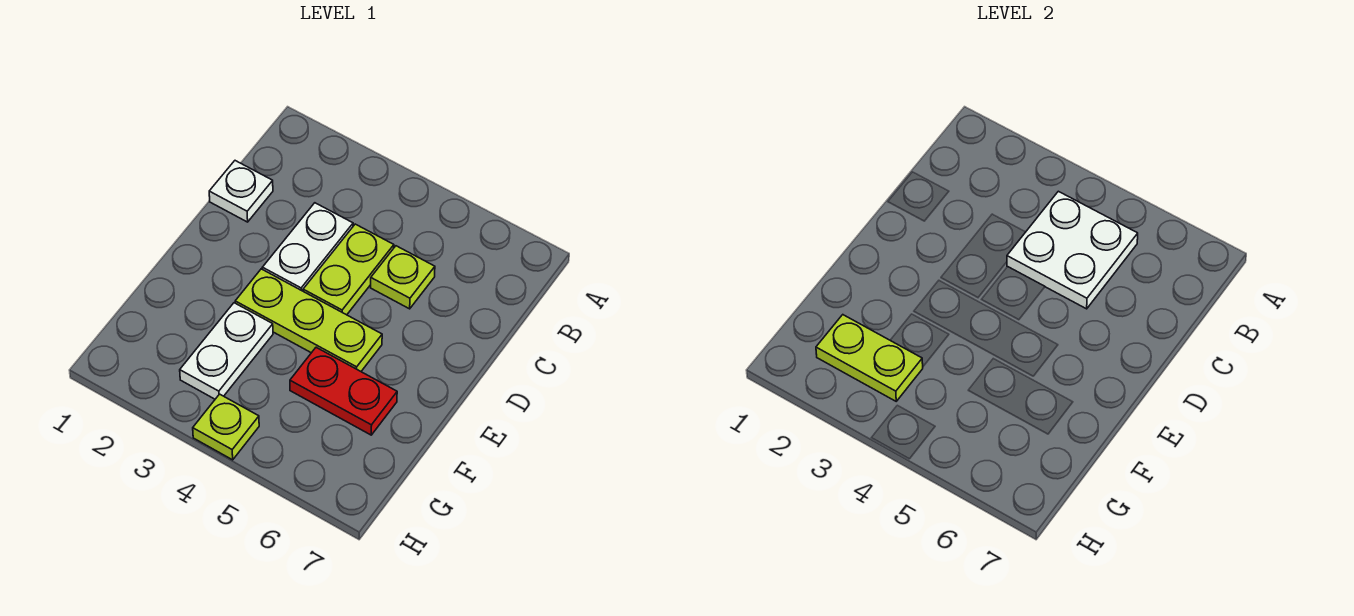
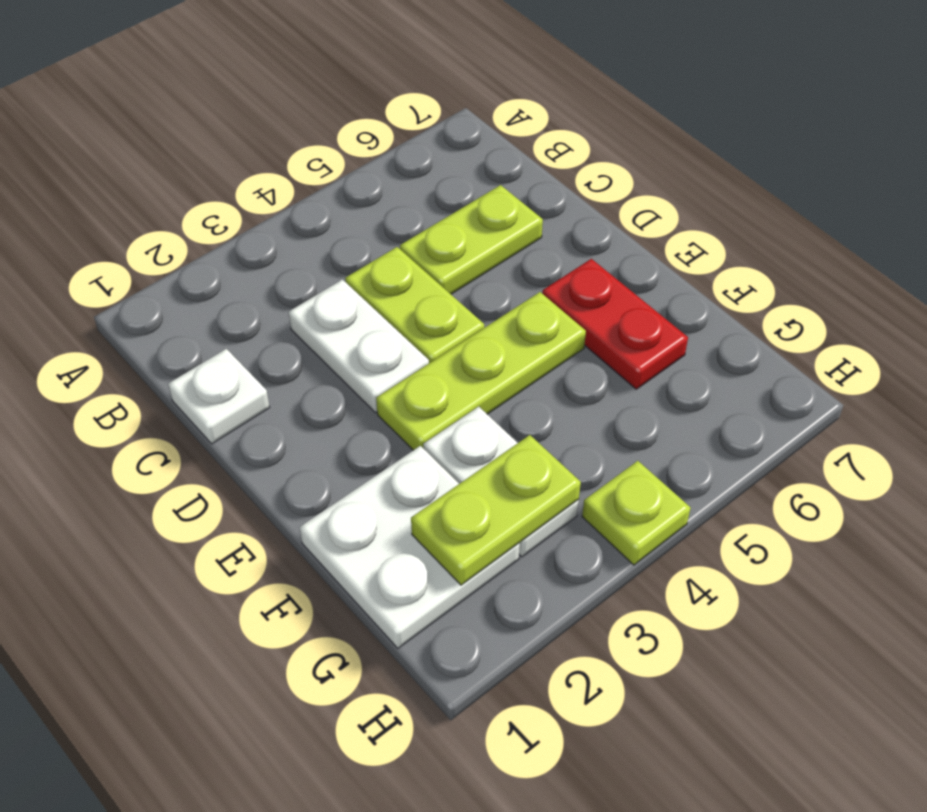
white 2x2 plate [1007,191,1138,309] -> white 2x2 plate moved to [300,446,520,648]
lime 1x1 plate [371,246,435,309] -> lime 1x2 plate [400,185,543,294]
red 1x2 plate [290,347,397,435] -> red 1x2 plate turned to [542,259,688,389]

